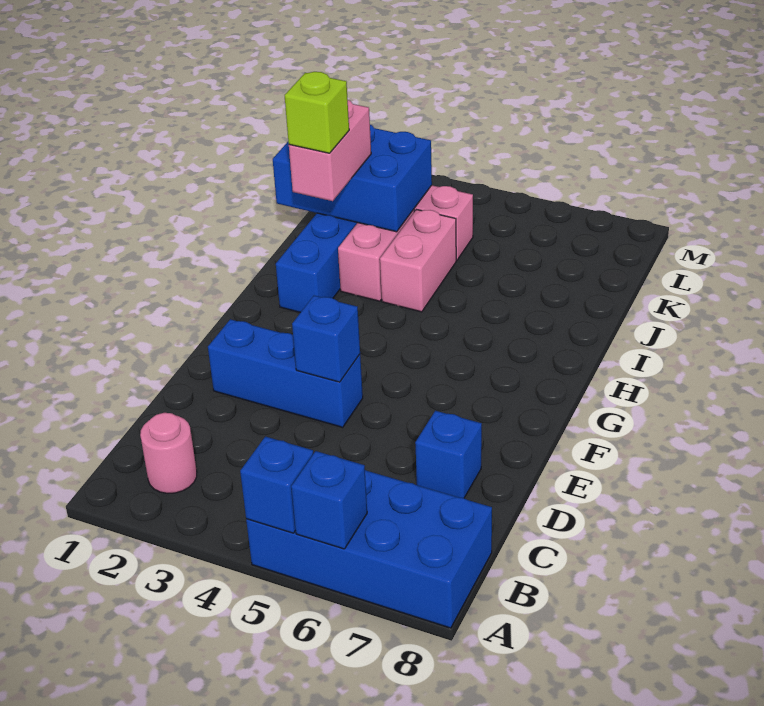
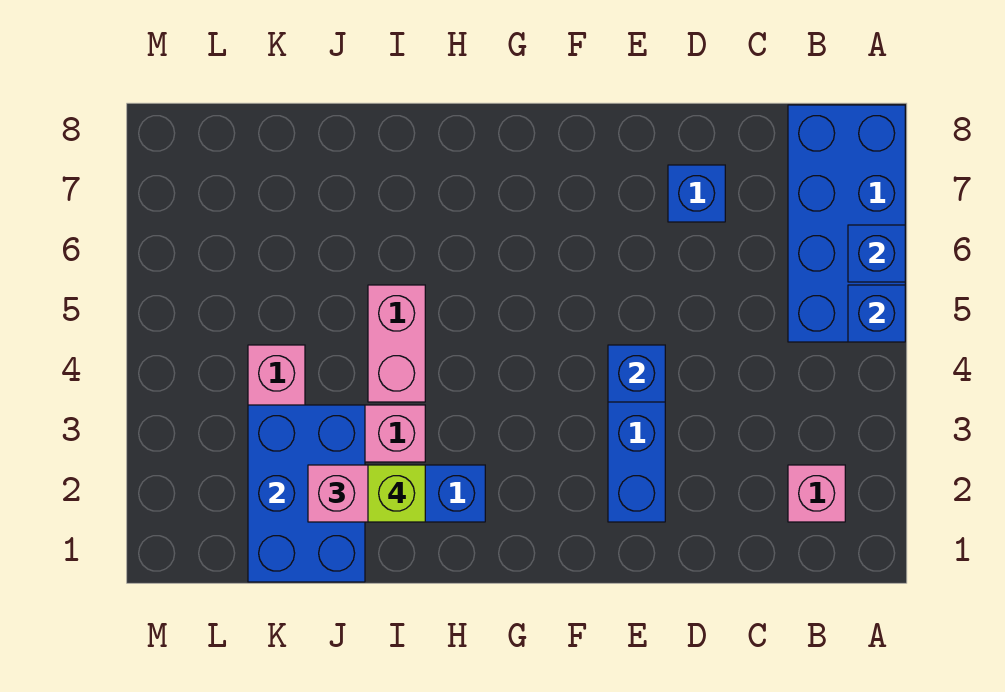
pink 1x1 round brick [140,413,197,493] -> pink 1x1 brick [788,465,845,522]
pink 1x2 brick [380,210,456,312] -> pink 1x2 brick turned to [368,285,425,402]

